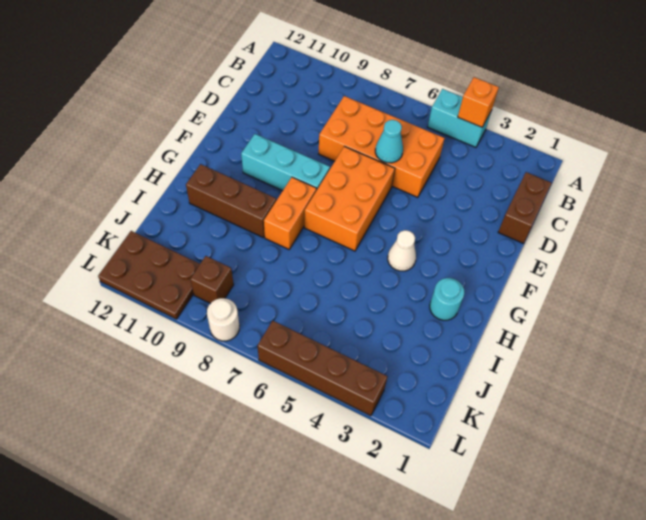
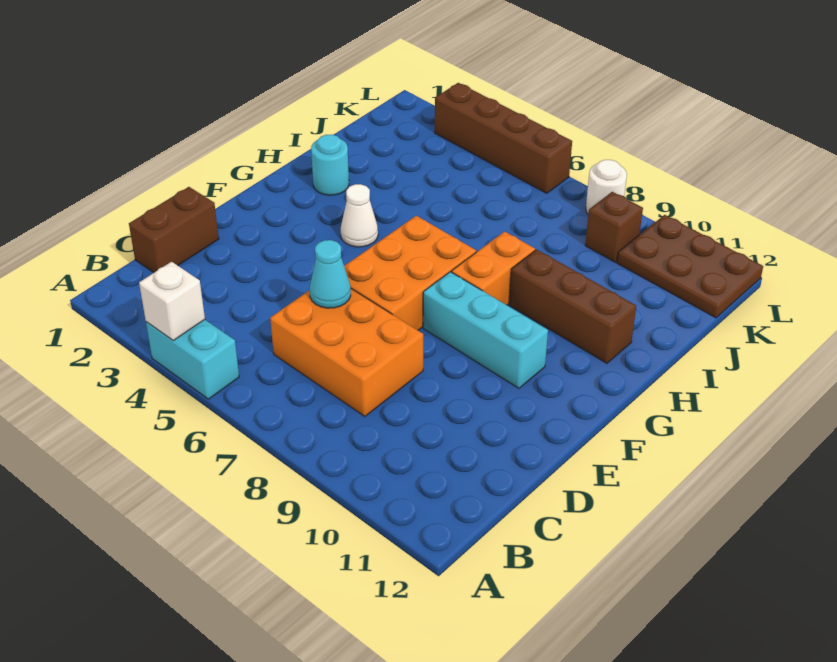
orange 1x1 brick [458,77,499,127] -> white 1x1 brick [139,262,205,340]
orange 2x4 brick [319,96,444,197] -> orange 2x3 brick [270,289,423,416]

